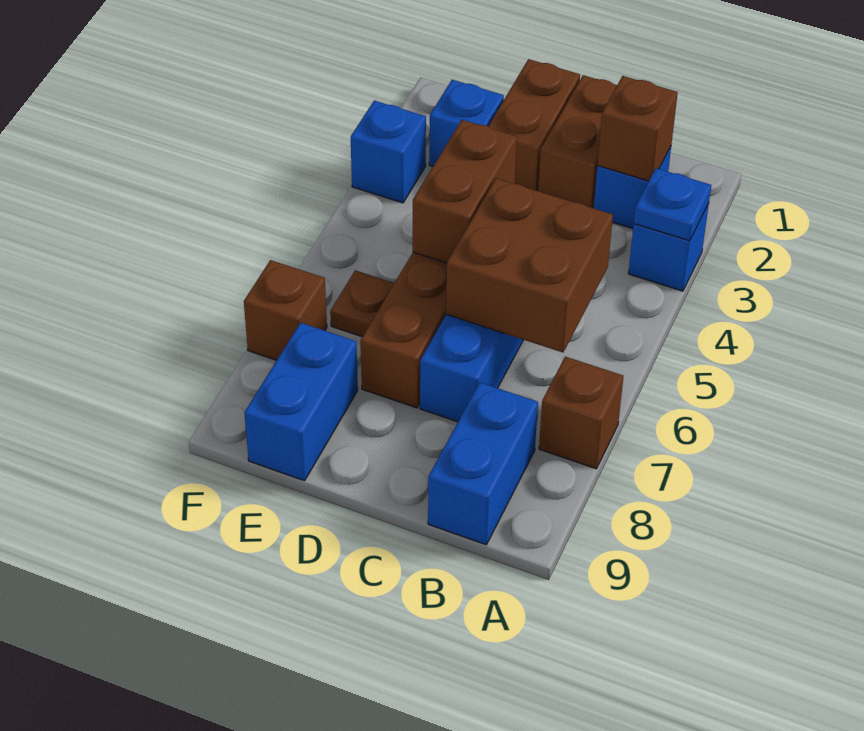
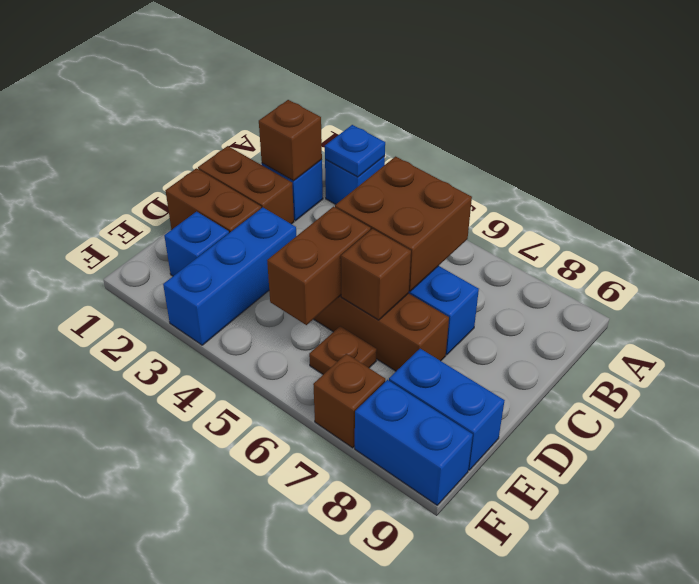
brown 1x1 brick [539,357,623,469] -> brown 1x1 brick moved to [341,229,411,320]
blue 1x2 brick [428,383,538,545] -> blue 1x2 brick moved to [355,380,473,505]
brown 1x2 brick [413,120,517,263] -> brown 1x2 brick turned to [267,207,371,325]
blue 1x1 brick [351,100,426,203] -> blue 1x3 brick [163,208,296,345]

